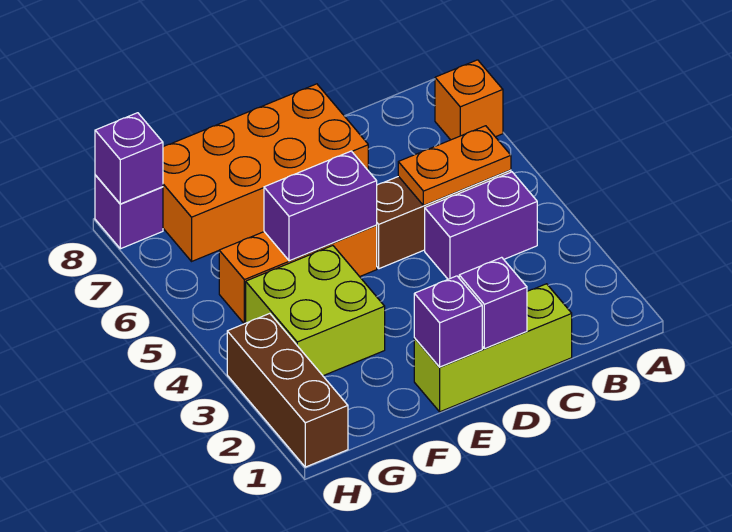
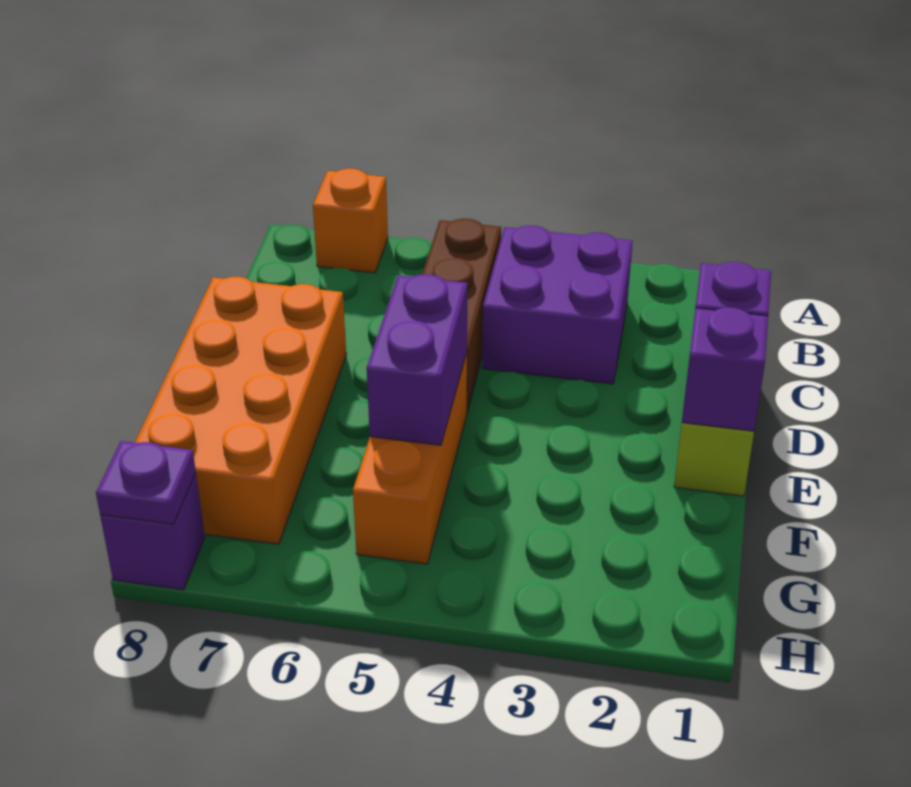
purple 1x2 brick [425,172,537,279] -> purple 2x2 brick [482,226,633,384]
orange 1x2 plate [398,126,511,206] -> none
lime 2x2 brick [246,246,385,376] -> none
brown 1x3 brick [227,313,348,467] -> none
purple 1x1 brick [95,113,163,204] -> purple 1x1 plate [96,441,196,524]

